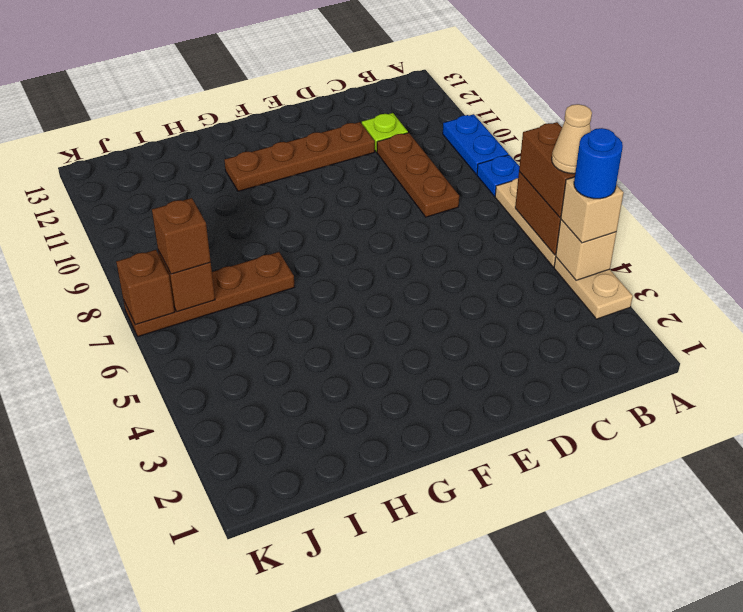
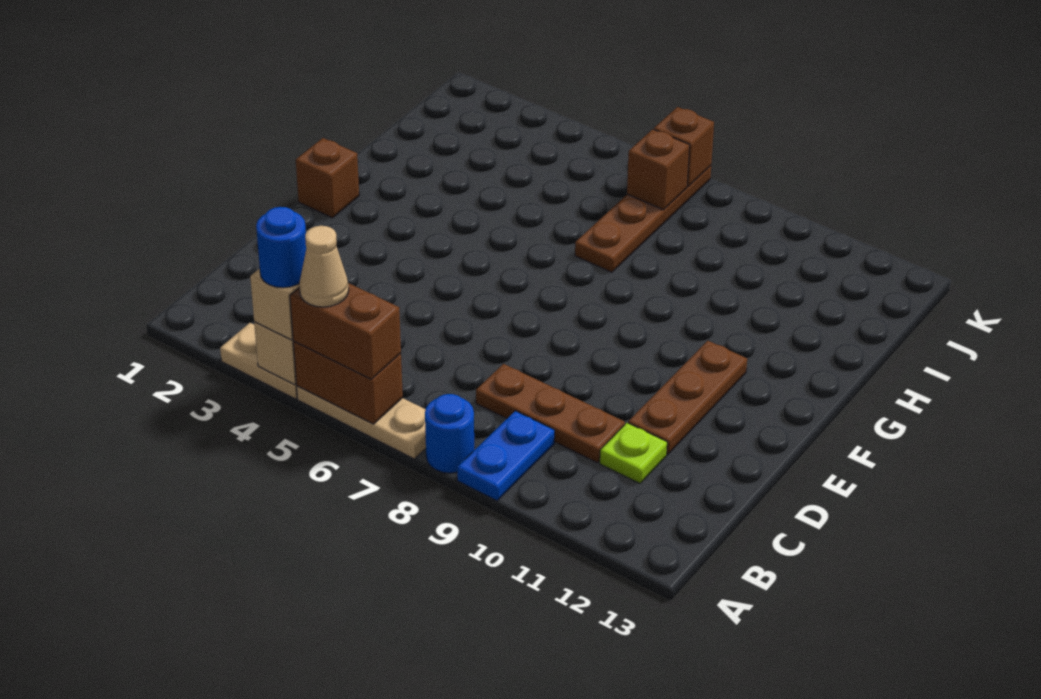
blue 1x1 plate [477,155,519,196] -> blue 1x1 round brick [425,394,474,473]
blue 1x2 plate [443,114,508,174] -> blue 1x2 plate turned to [457,411,555,501]
brown 1x4 plate [224,122,375,191] -> brown 1x3 plate [628,341,747,454]
brown 1x1 brick [152,198,211,274] -> brown 1x1 brick moved to [296,138,359,218]

